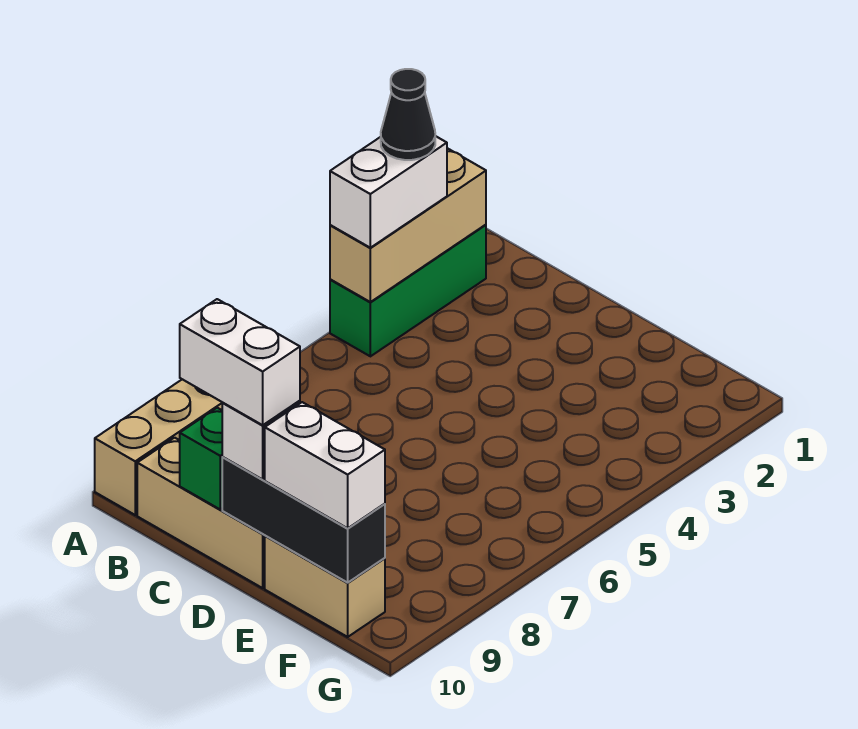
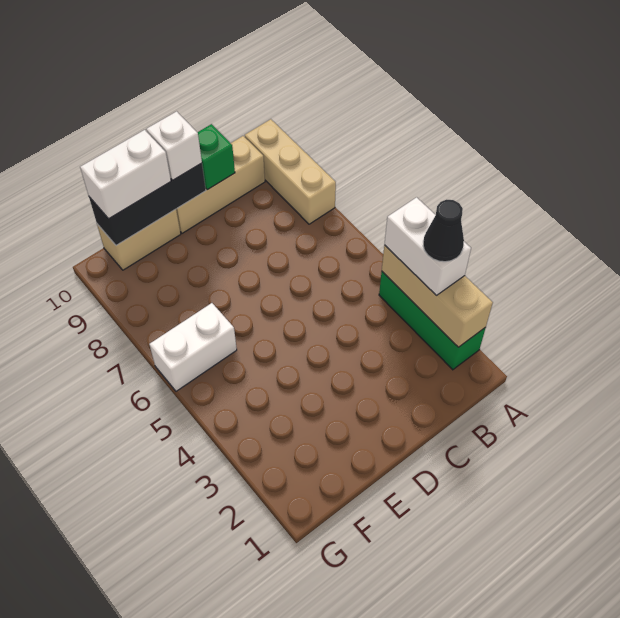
white 1x2 brick [180,299,300,425] -> white 1x2 brick moved to [149,303,237,391]

